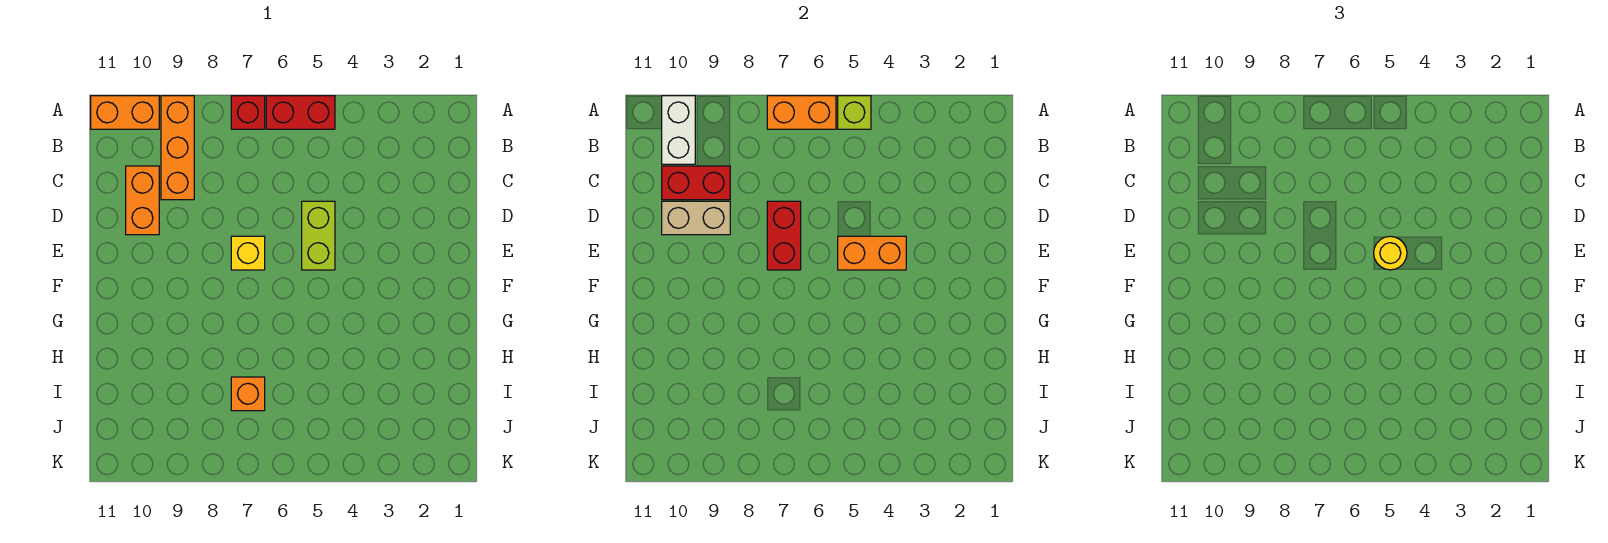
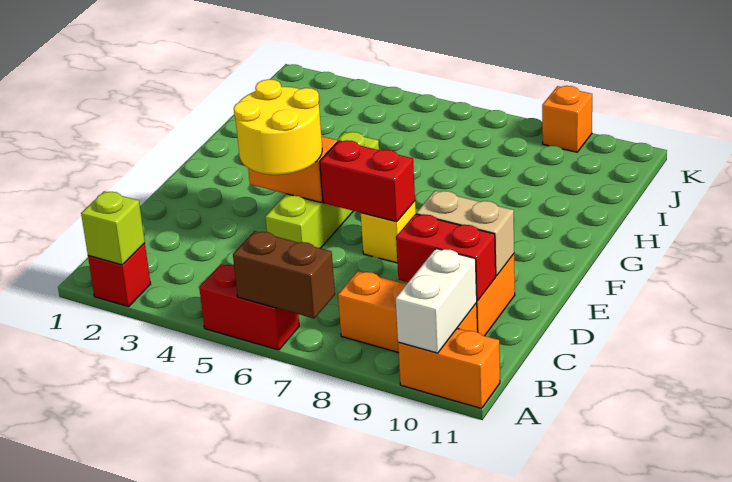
lime 1x1 brick [838,96,871,129] -> lime 1x1 brick moved to [81,191,145,265]
orange 1x2 brick [767,96,836,129] -> brown 1x2 brick [233,231,335,318]
red 1x1 brick [231,96,265,129] -> red 1x1 brick moved to [88,243,151,307]
orange 1x3 brick [161,96,194,200] -> orange 1x3 brick turned to [338,271,478,353]
lime 1x2 brick [302,201,335,270] -> lime 1x4 brick [265,132,379,248]
red 1x2 brick [767,201,801,270] -> red 1x2 brick turned to [320,140,415,222]
yellow 1x1 round brick [1374,236,1407,270] -> yellow 2x2 round brick [234,79,322,175]
orange 1x1 brick [231,377,265,411] -> orange 1x1 brick moved to [542,86,592,152]

